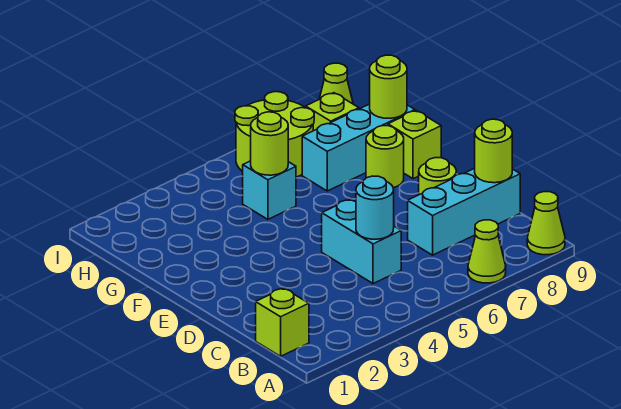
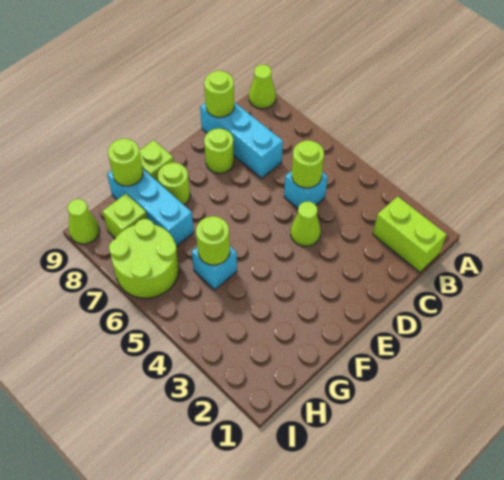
lime 1x1 cone [468,220,506,283] -> lime 1x1 cone moved to [291,202,321,246]
lime 1x1 brick [256,288,309,356] -> lime 1x2 brick [373,196,446,272]
cyan 1x2 brick [322,199,401,284] -> cyan 1x1 brick [284,171,328,208]
cyan 1x1 round brick [356,176,394,239] -> lime 1x1 round brick [292,141,324,188]

